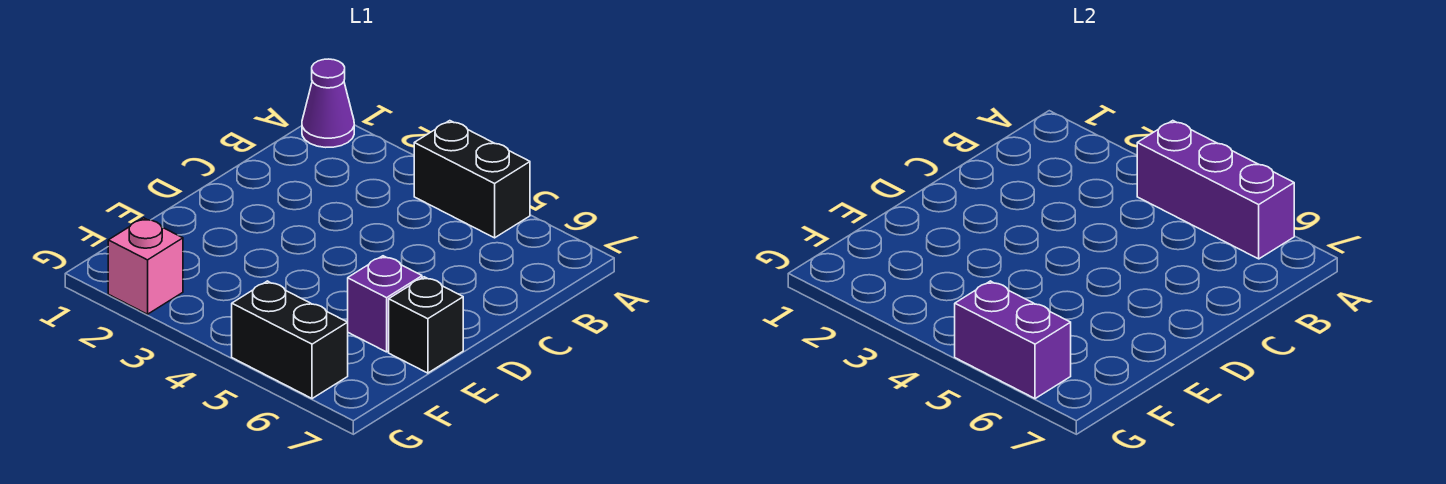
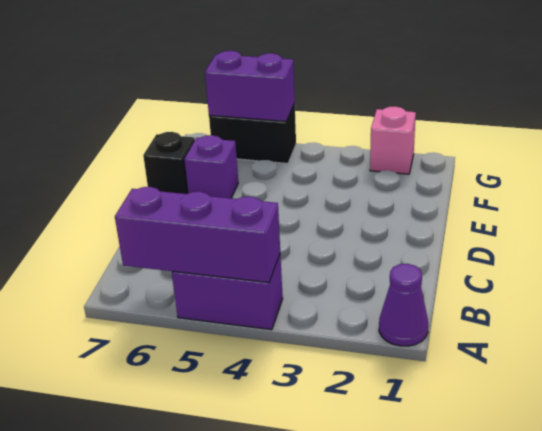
black 1x2 brick [414,121,530,238] -> purple 1x2 brick [172,254,283,330]

